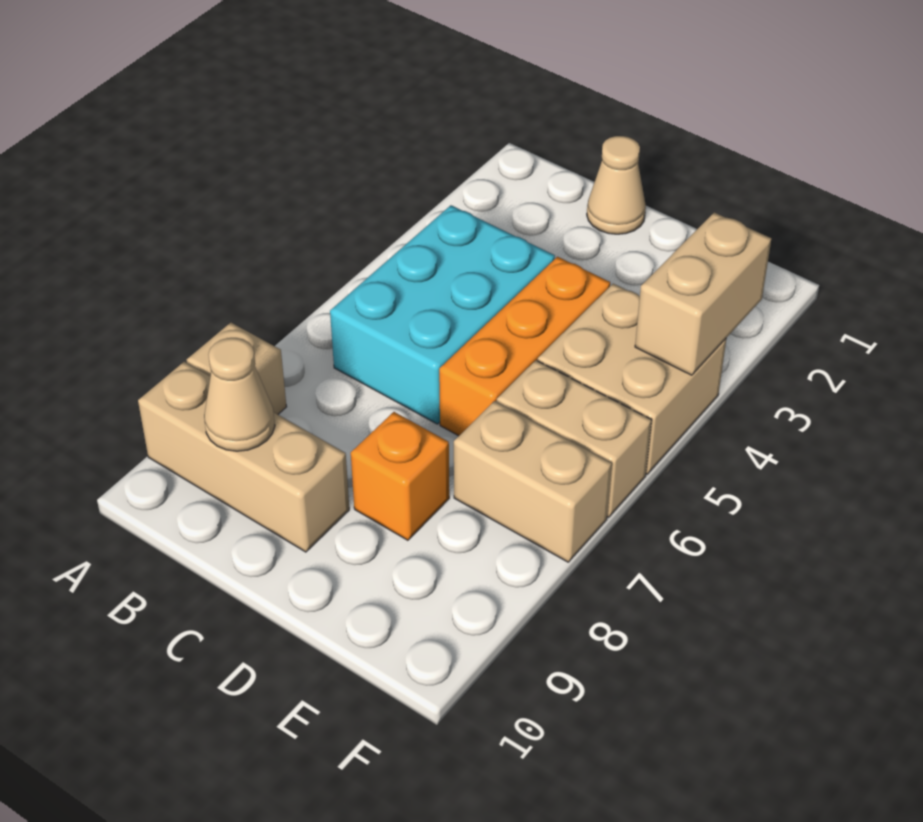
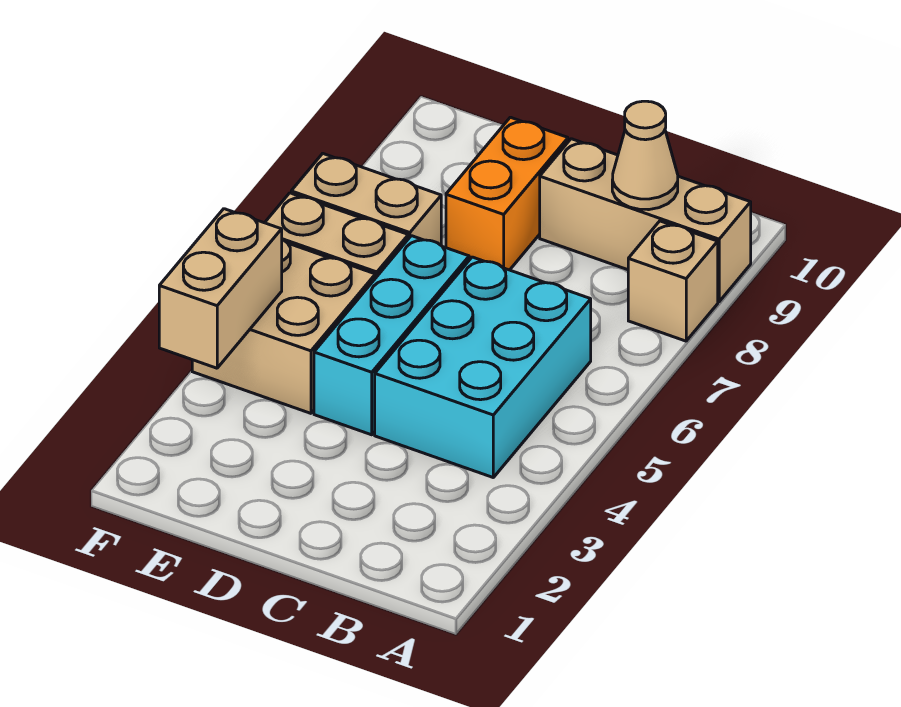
tan 1x1 cone [587,136,646,234] -> none
orange 1x3 brick [439,257,610,436] -> cyan 1x3 brick [314,236,469,435]
orange 1x1 brick [351,412,449,540] -> orange 1x2 brick [446,117,568,270]

